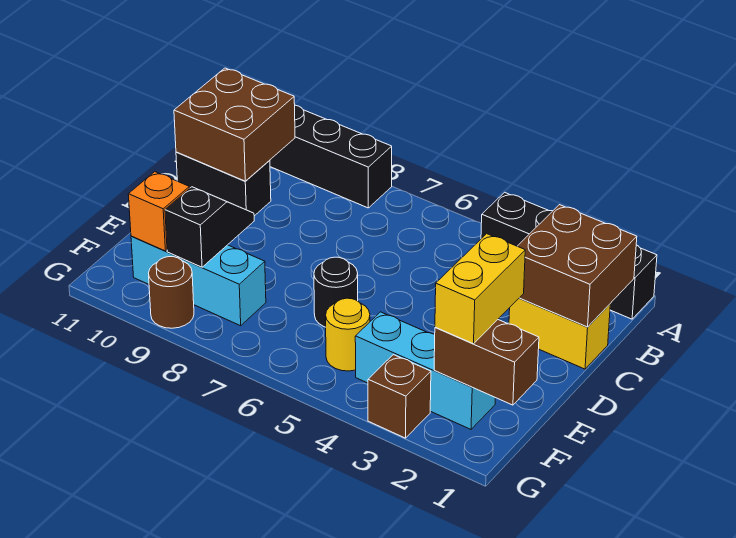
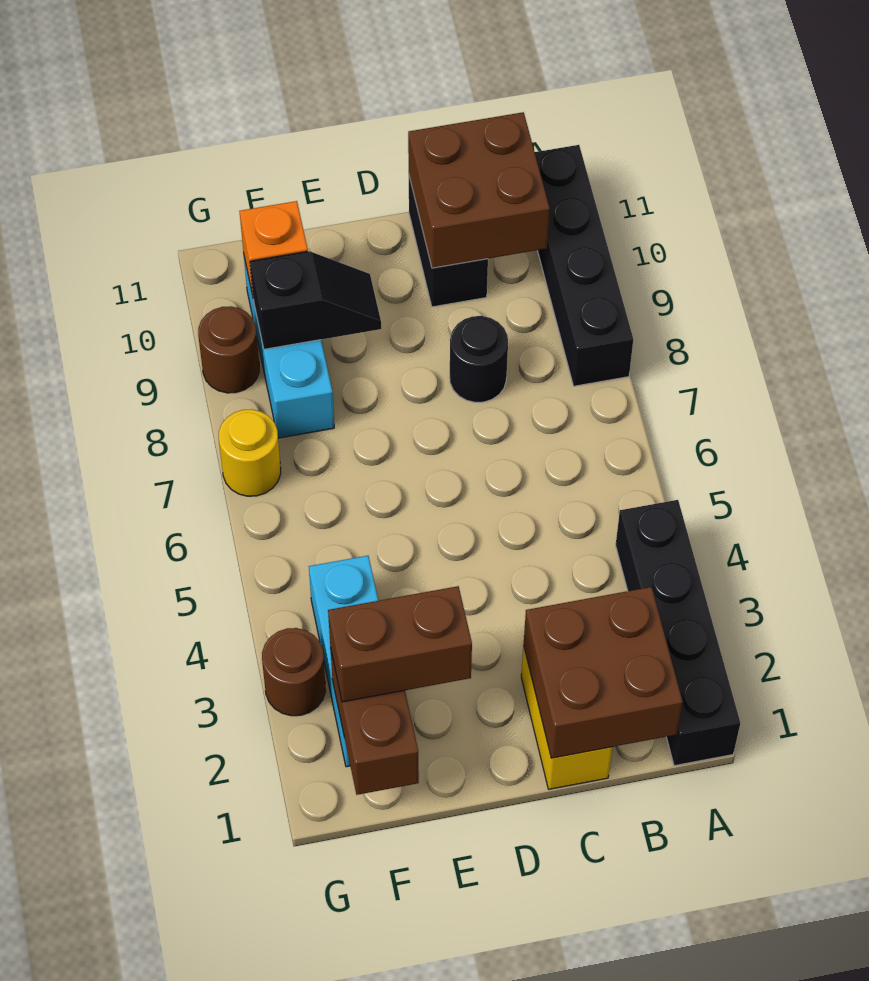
yellow 1x2 brick [435,234,525,344] -> brown 1x2 brick [328,586,472,702]
black 1x1 round brick [314,257,358,327] -> black 1x1 round brick moved to [450,316,508,402]
yellow 1x1 round brick [326,298,370,371] -> yellow 1x1 round brick moved to [219,409,281,496]
brown 1x1 brick [368,355,431,438] -> brown 1x1 round brick [262,628,326,716]

